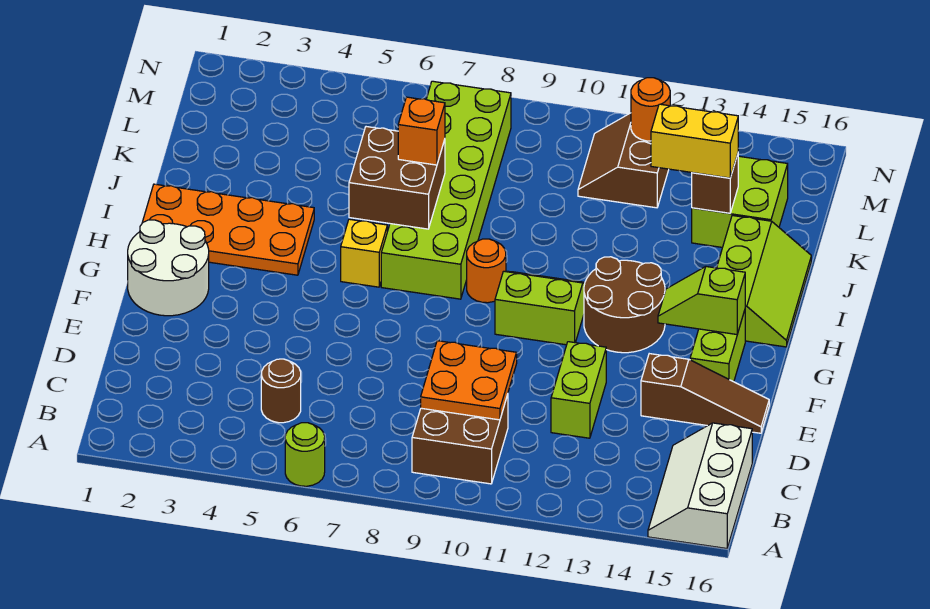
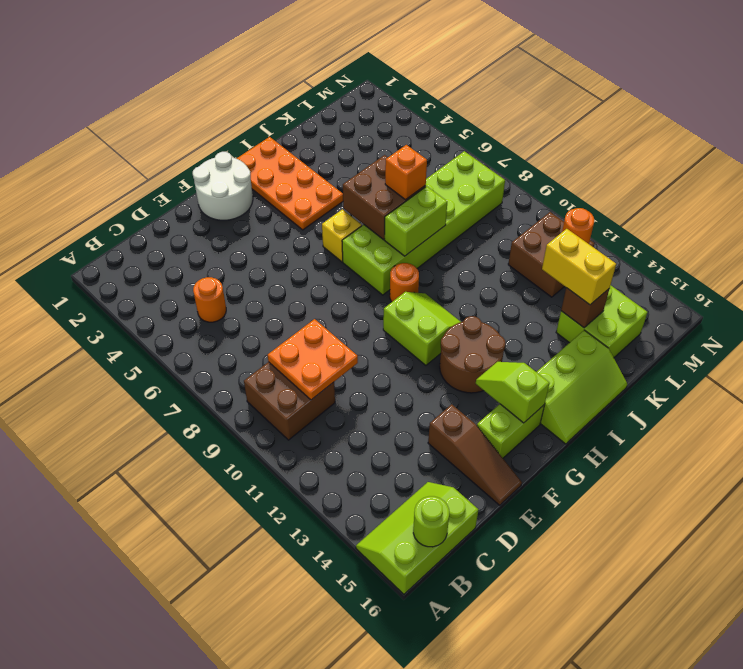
lime 1x1 round brick [285,423,325,486] -> lime 1x1 round brick moved to [413,496,449,547]
white 2x3 slope [648,423,752,549] -> lime 2x3 slope [356,482,479,594]
brown 1x1 round brick [261,359,301,423] -> orange 1x1 round brick [193,277,226,322]
lime 1x2 brick [551,342,606,438] -> lime 1x2 brick moved to [384,186,447,256]
brown 2x2 slope [578,113,669,208] -> brown 2x2 brick [508,212,594,297]

